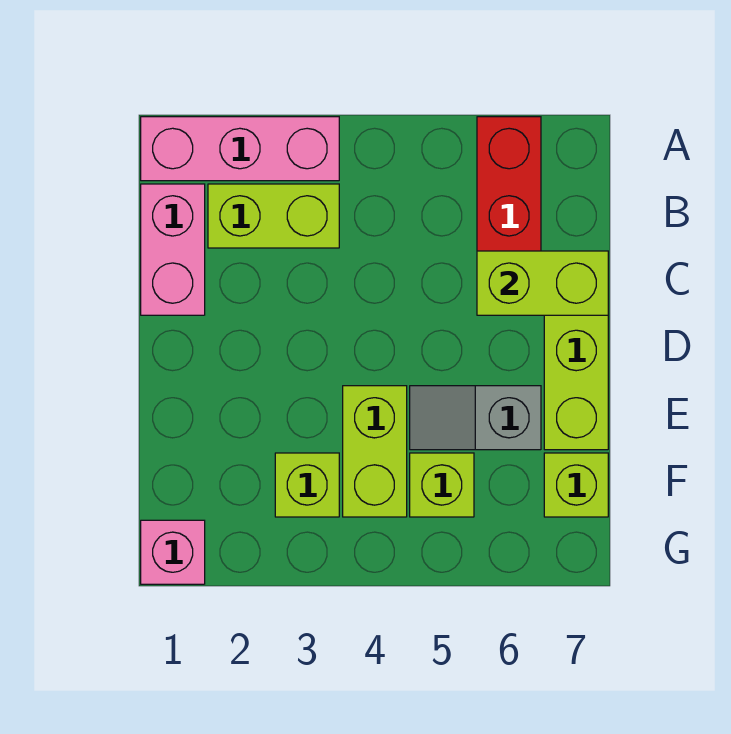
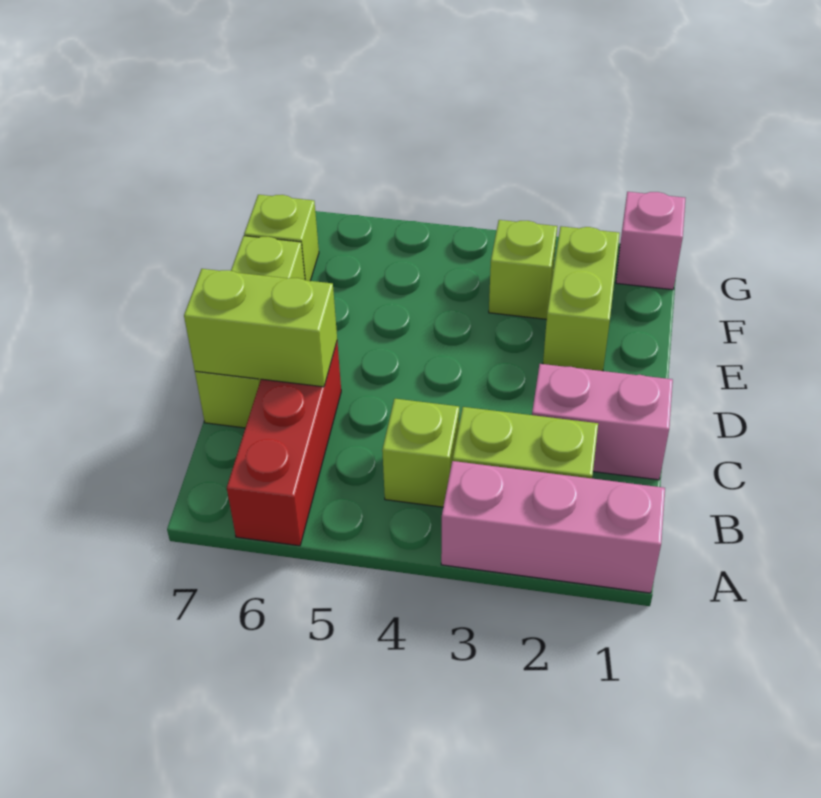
pink 1x2 brick [141,184,205,315] -> pink 1x2 brick turned to [532,364,673,480]
lime 1x2 brick [343,386,407,517] -> lime 1x2 brick moved to [543,226,620,371]
grey 1x2 slope [410,386,541,450] -> none
lime 1x1 brick [410,453,474,517] -> lime 1x1 brick moved to [382,399,459,507]

